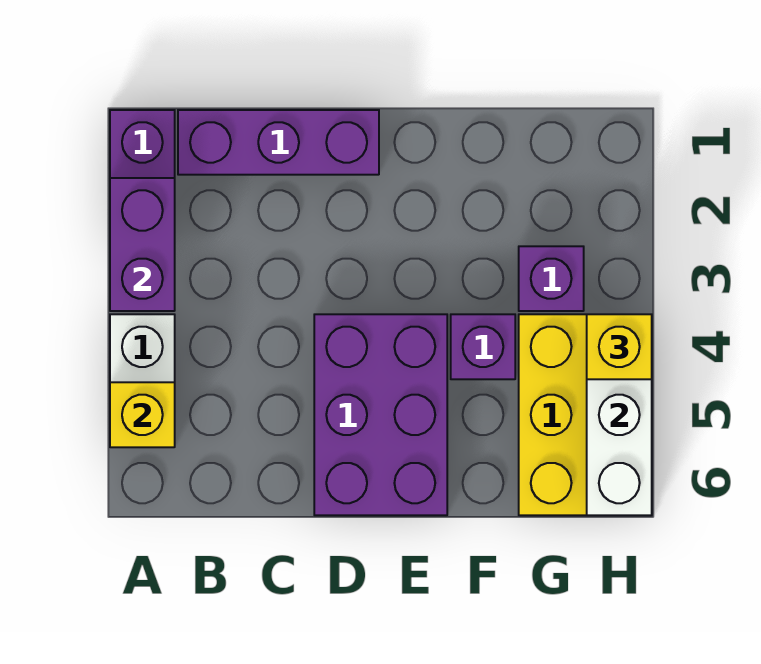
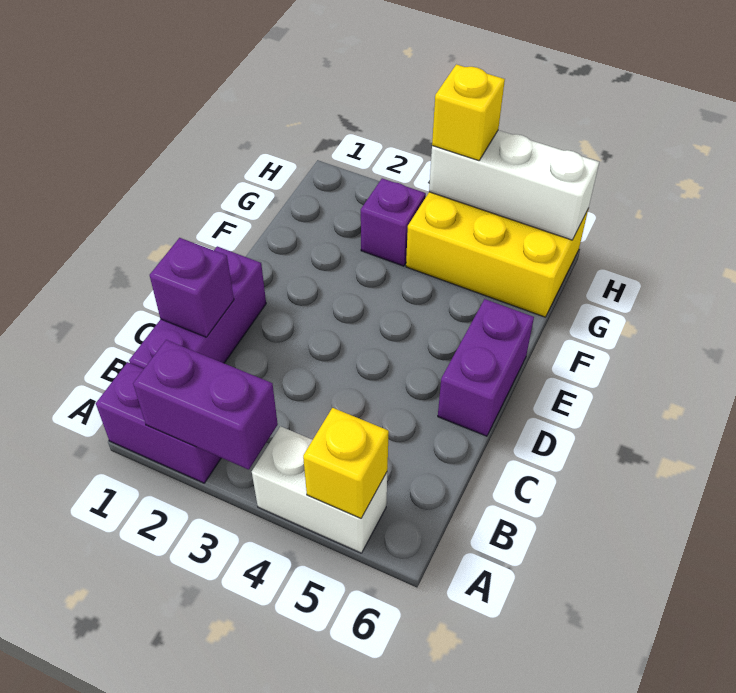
purple 2x3 brick [314,314,447,515] -> purple 1x2 brick [438,299,534,436]
purple 1x1 brick [451,314,515,379] -> purple 1x1 brick moved to [150,238,234,337]

